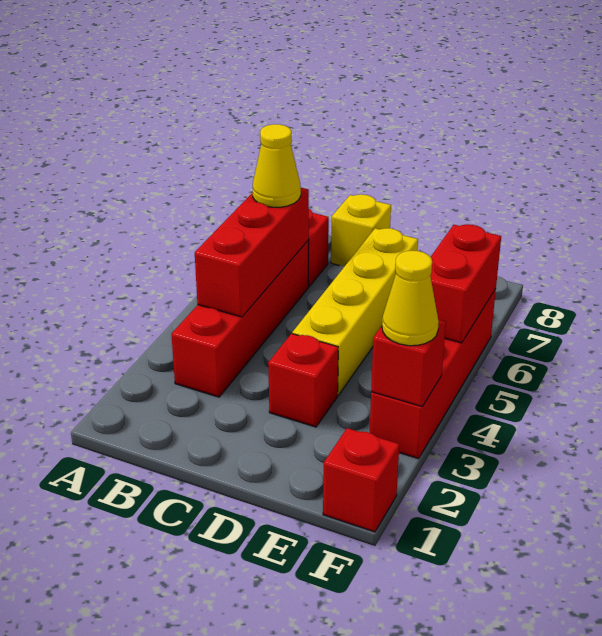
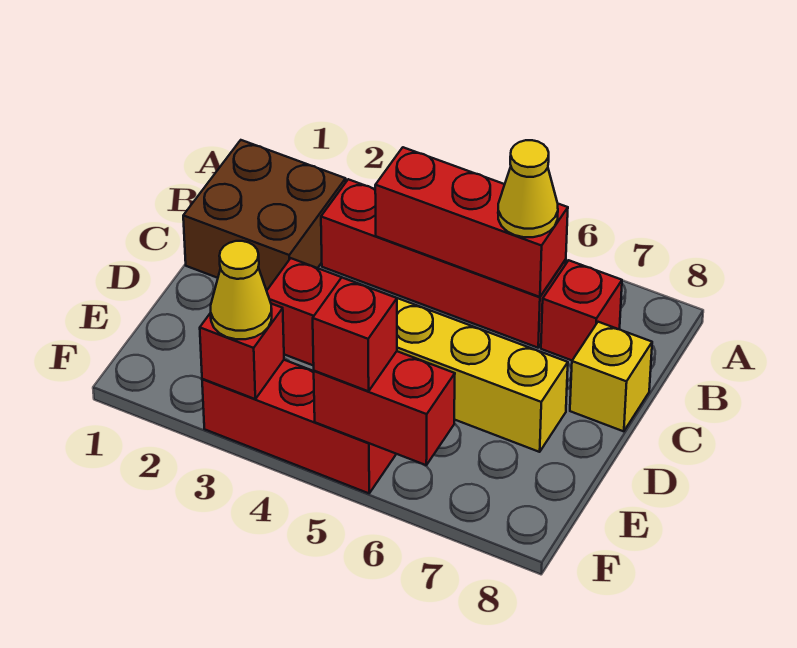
none -> brown 2x2 brick [183,140,346,291]
red 1x1 brick [323,428,399,532] -> red 1x1 brick moved to [313,278,397,391]
red 1x4 brick [370,289,496,459] -> red 1x3 brick [202,360,396,493]

